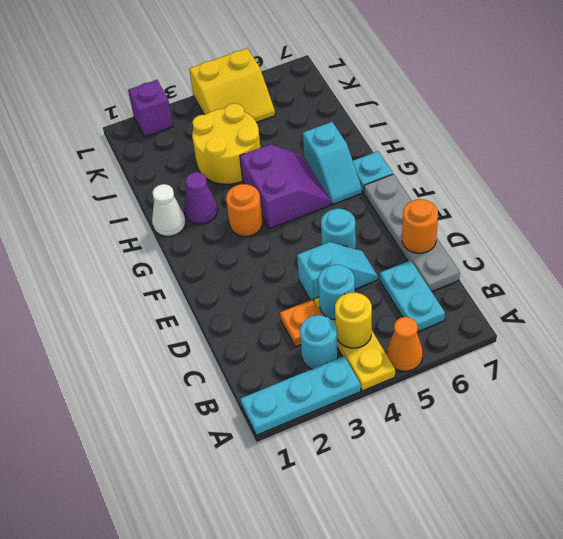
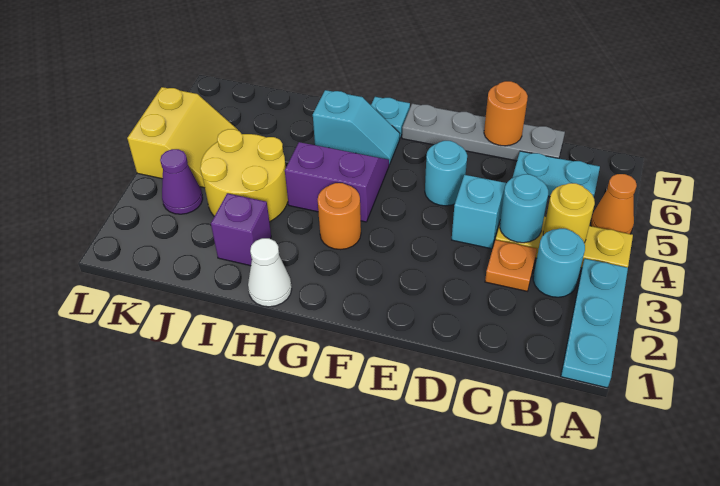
purple 1x1 cone [184,172,217,224] -> purple 1x1 cone moved to [160,149,203,214]
purple 1x1 brick [128,80,173,137] -> purple 1x1 brick moved to [211,193,271,266]

